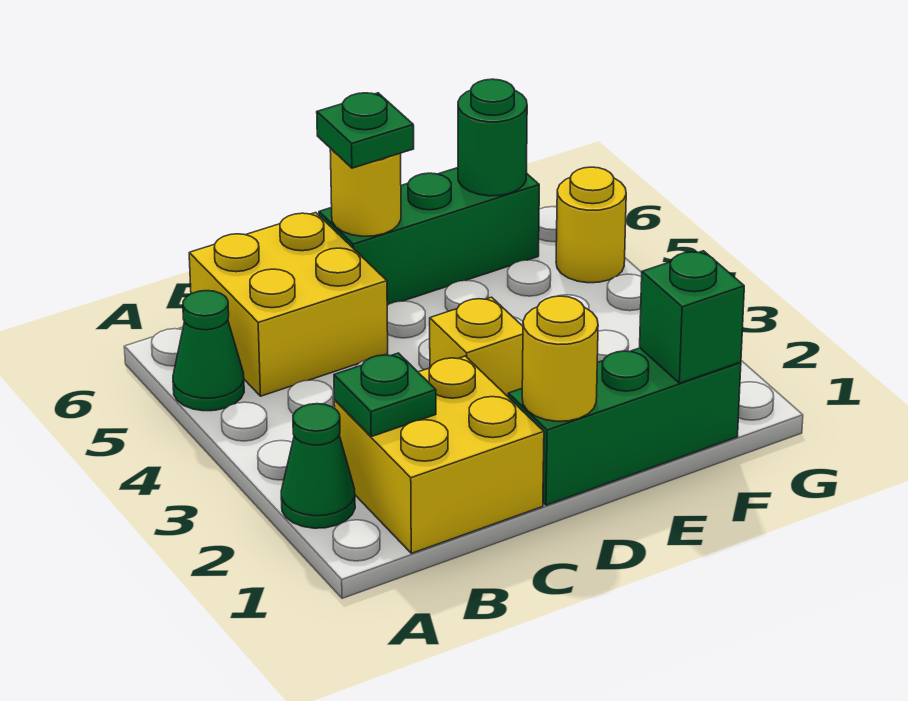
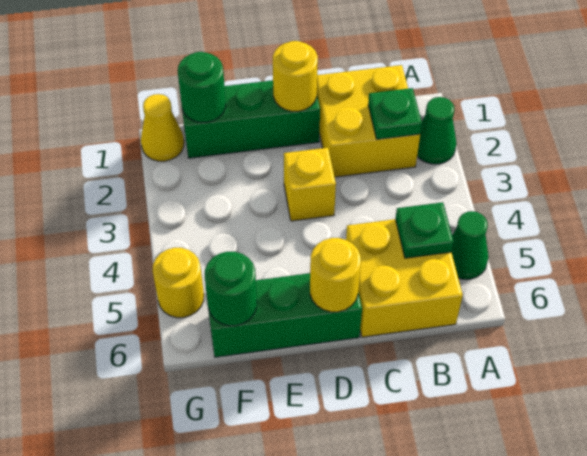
green 1x1 plate [317,93,414,168] -> green 1x1 plate moved to [395,202,454,258]
green 1x1 brick [640,251,744,383] -> green 1x1 round brick [178,52,226,122]
none -> yellow 1x1 cone [141,94,184,161]

